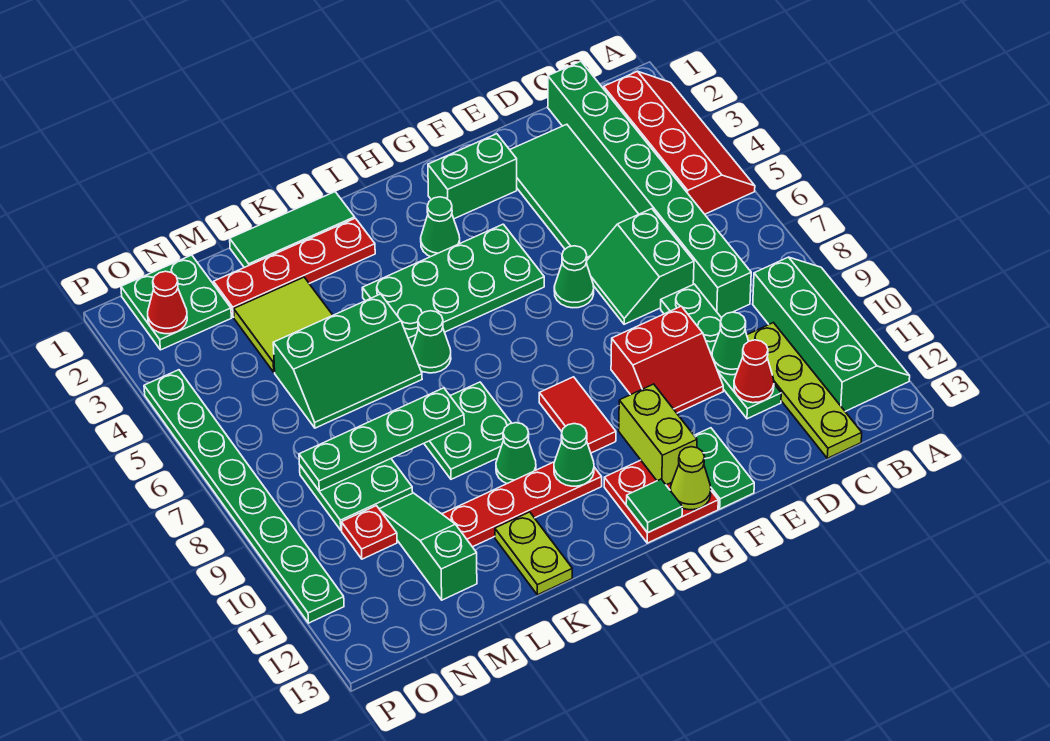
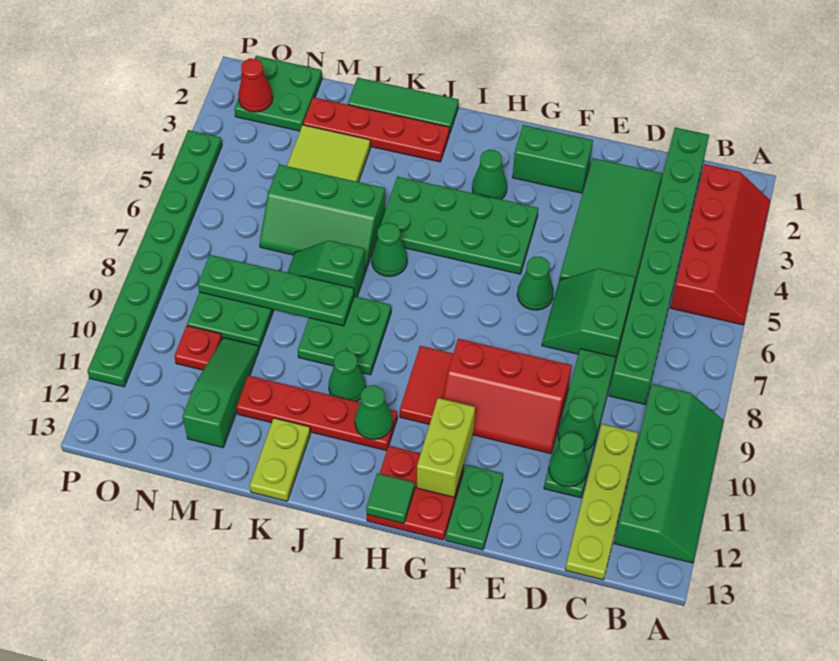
red 1x1 cone [734,340,774,403] -> green 1x1 cone [549,433,588,487]
red 2x2 slope [611,306,723,413] -> red 2x3 slope [443,339,572,454]
lime 1x1 cone [670,447,711,510] -> none
none -> green 1x2 slope [287,240,366,297]

